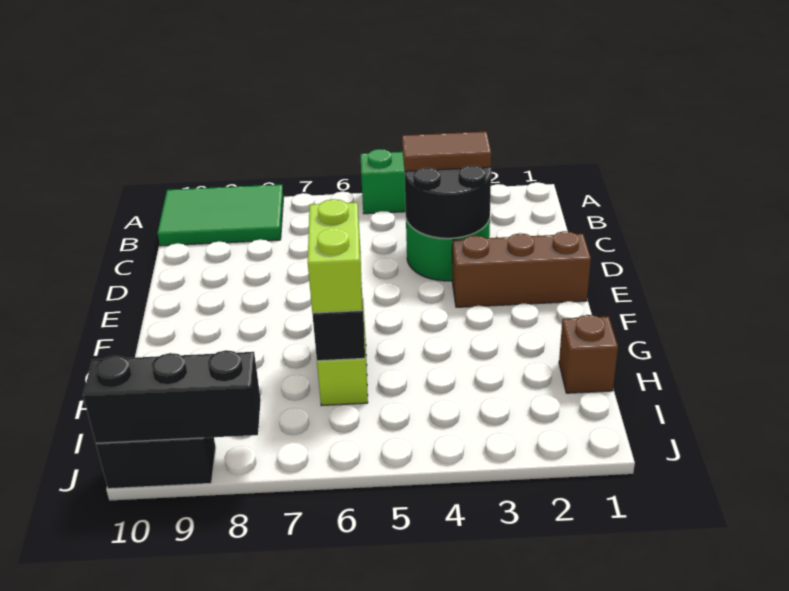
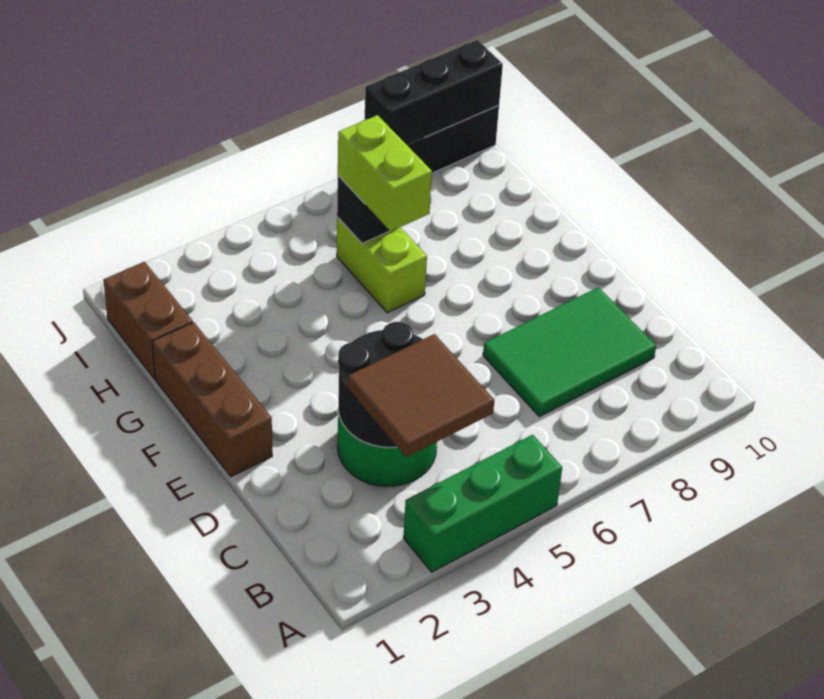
green 2x3 tile [158,184,284,246] -> green 2x3 tile moved to [483,287,656,416]
brown 1x2 tile [402,131,491,171] -> brown 2x2 tile [348,334,494,457]
brown 1x3 brick [452,231,591,307] -> brown 1x3 brick turned to [152,322,272,477]
brown 1x1 brick [559,315,618,393] -> brown 1x2 brick [104,262,193,379]

